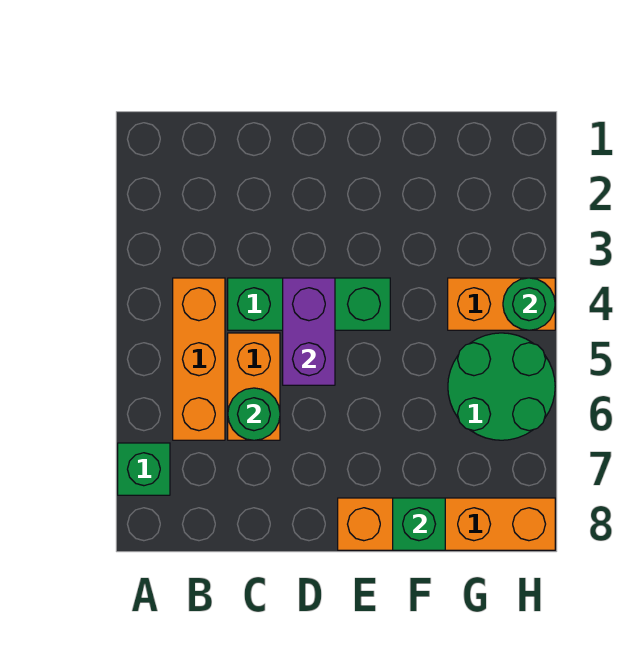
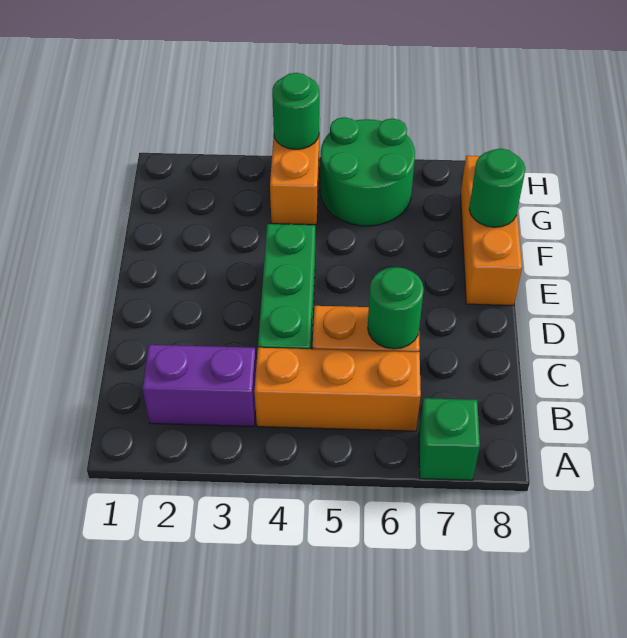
purple 1x2 brick [283,278,335,385] -> purple 1x2 brick moved to [142,345,256,427]
orange 1x4 brick [338,498,555,550] -> orange 1x3 brick [461,156,522,305]
green 1x1 brick [393,498,445,550] -> green 1x1 round brick [469,149,525,227]

